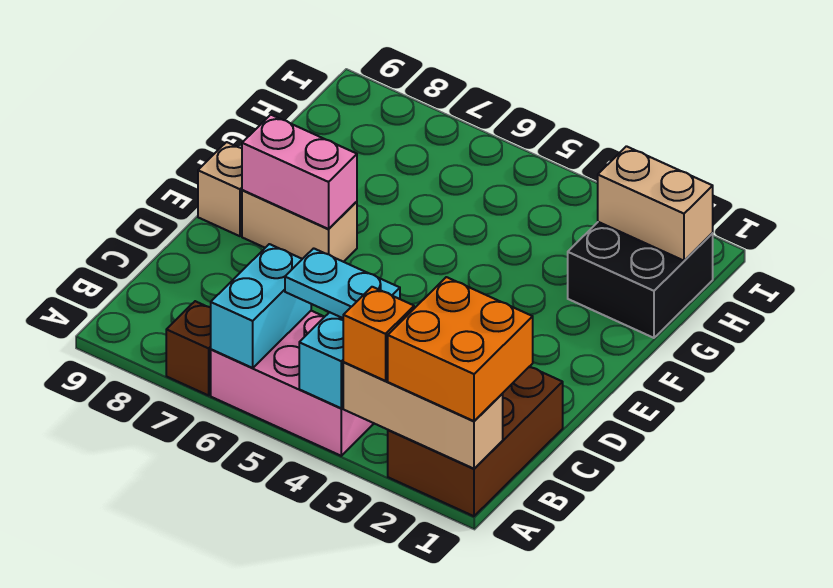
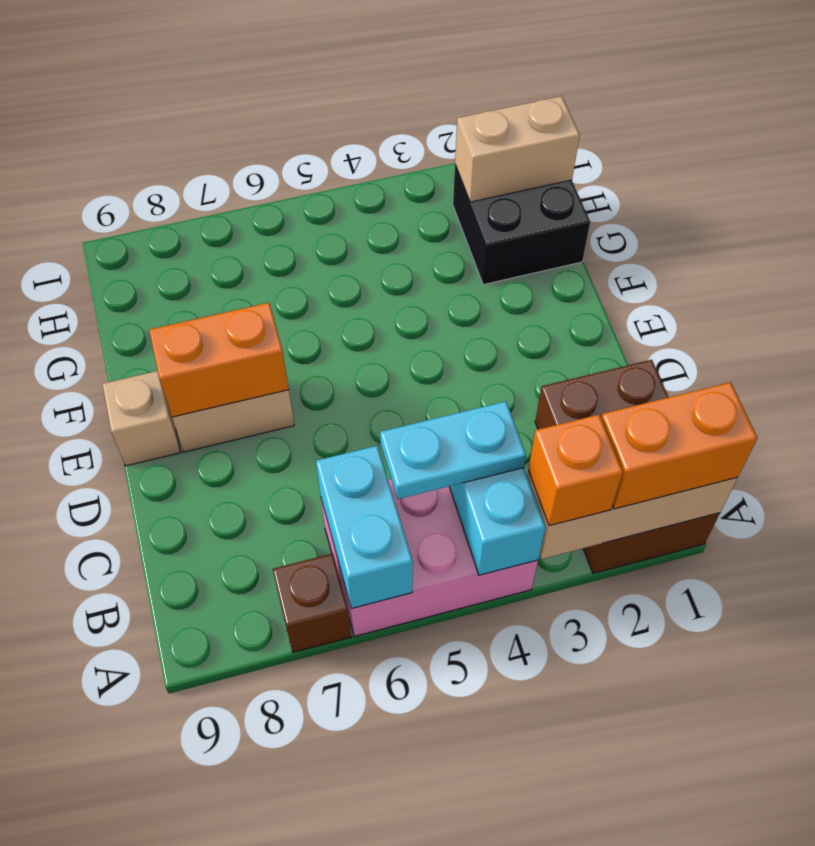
orange 2x2 brick [388,277,533,421] -> orange 1x2 brick [601,382,757,509]
pink 1x2 brick [242,115,357,229] -> orange 1x2 brick [149,303,289,417]

